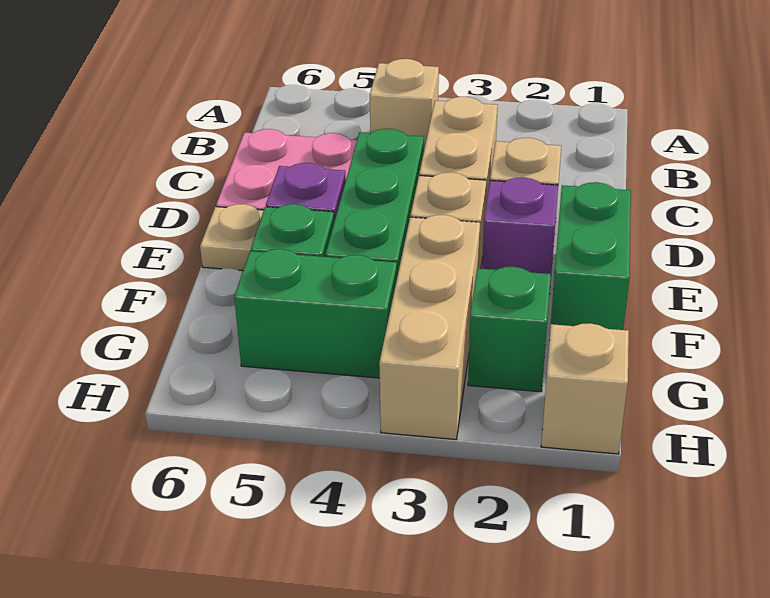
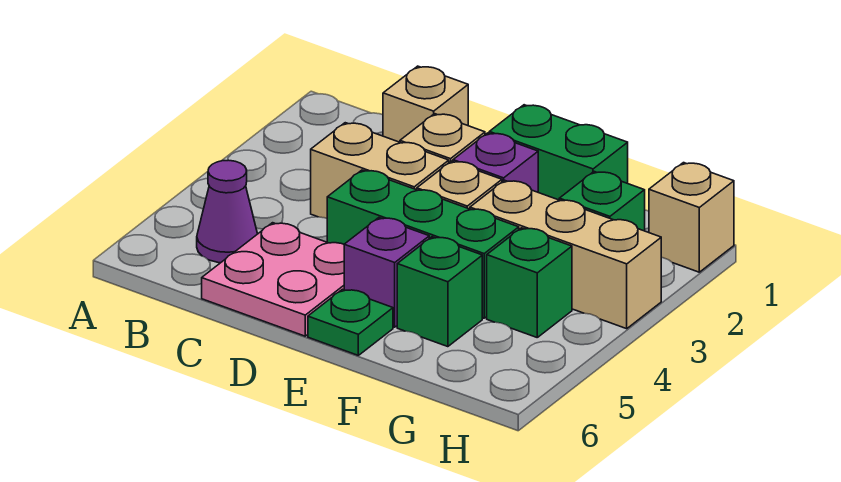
tan 1x1 brick [370,59,439,149] -> tan 1x1 brick moved to [383,66,468,142]
none -> purple 1x1 cone [197,160,257,263]
tan 1x1 plate [200,204,264,271] -> green 1x1 plate [308,289,393,355]
green 1x2 brick [234,249,397,378] -> green 1x1 brick [487,228,572,337]

